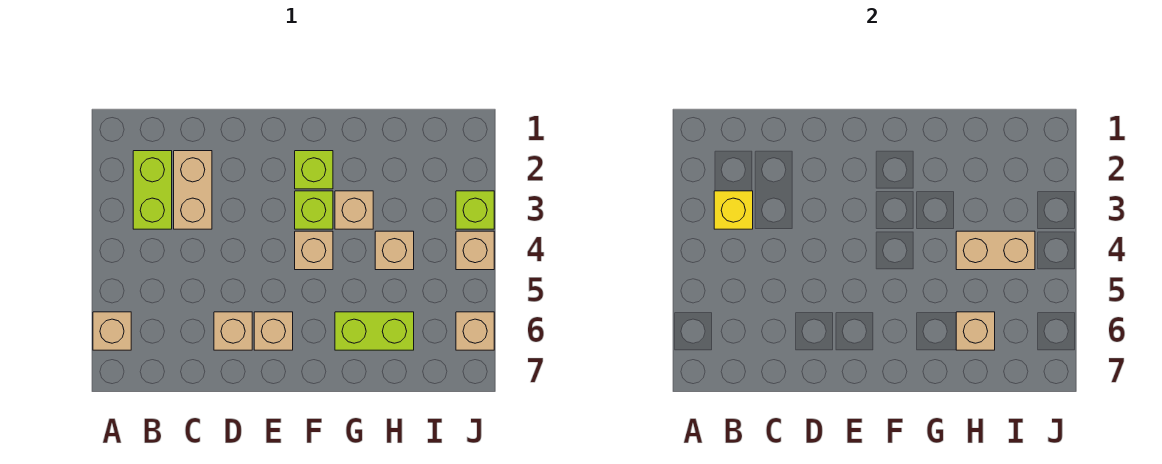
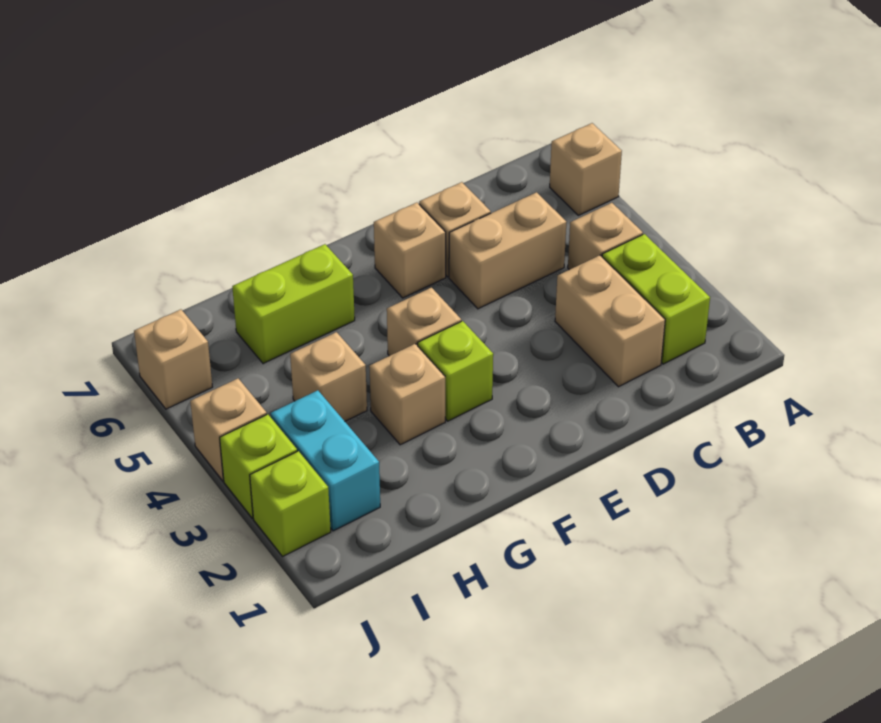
yellow 1x1 brick [714,191,753,229] -> none
lime 1x1 brick [295,151,333,189] -> lime 1x1 brick moved to [250,451,331,556]
tan 1x2 brick [956,231,1035,270] -> tan 1x2 brick moved to [449,192,566,309]
tan 1x1 brick [956,312,995,350] -> tan 1x1 brick moved to [568,203,643,270]
none -> cyan 1x2 brick [270,390,380,531]

